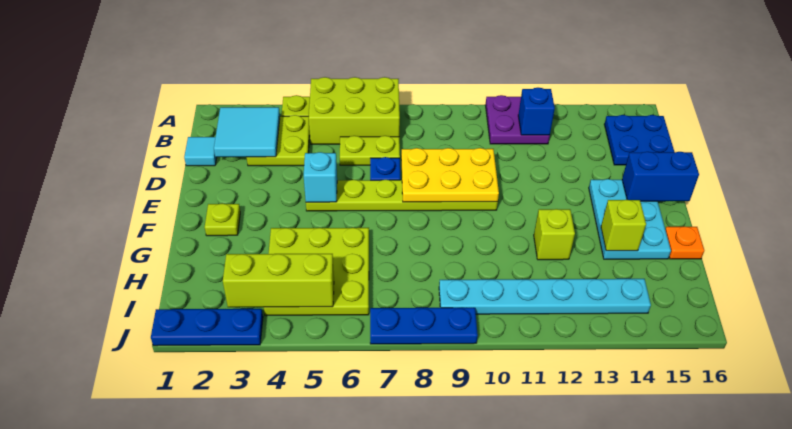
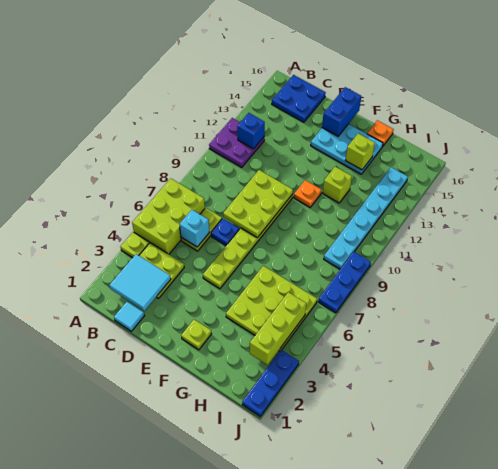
yellow 2x3 plate [401,148,499,202] -> lime 2x3 plate [223,170,293,238]
cyan 1x1 brick [304,152,337,202] -> cyan 1x1 brick moved to [179,210,209,247]
none -> orange 1x1 plate [294,180,322,207]

